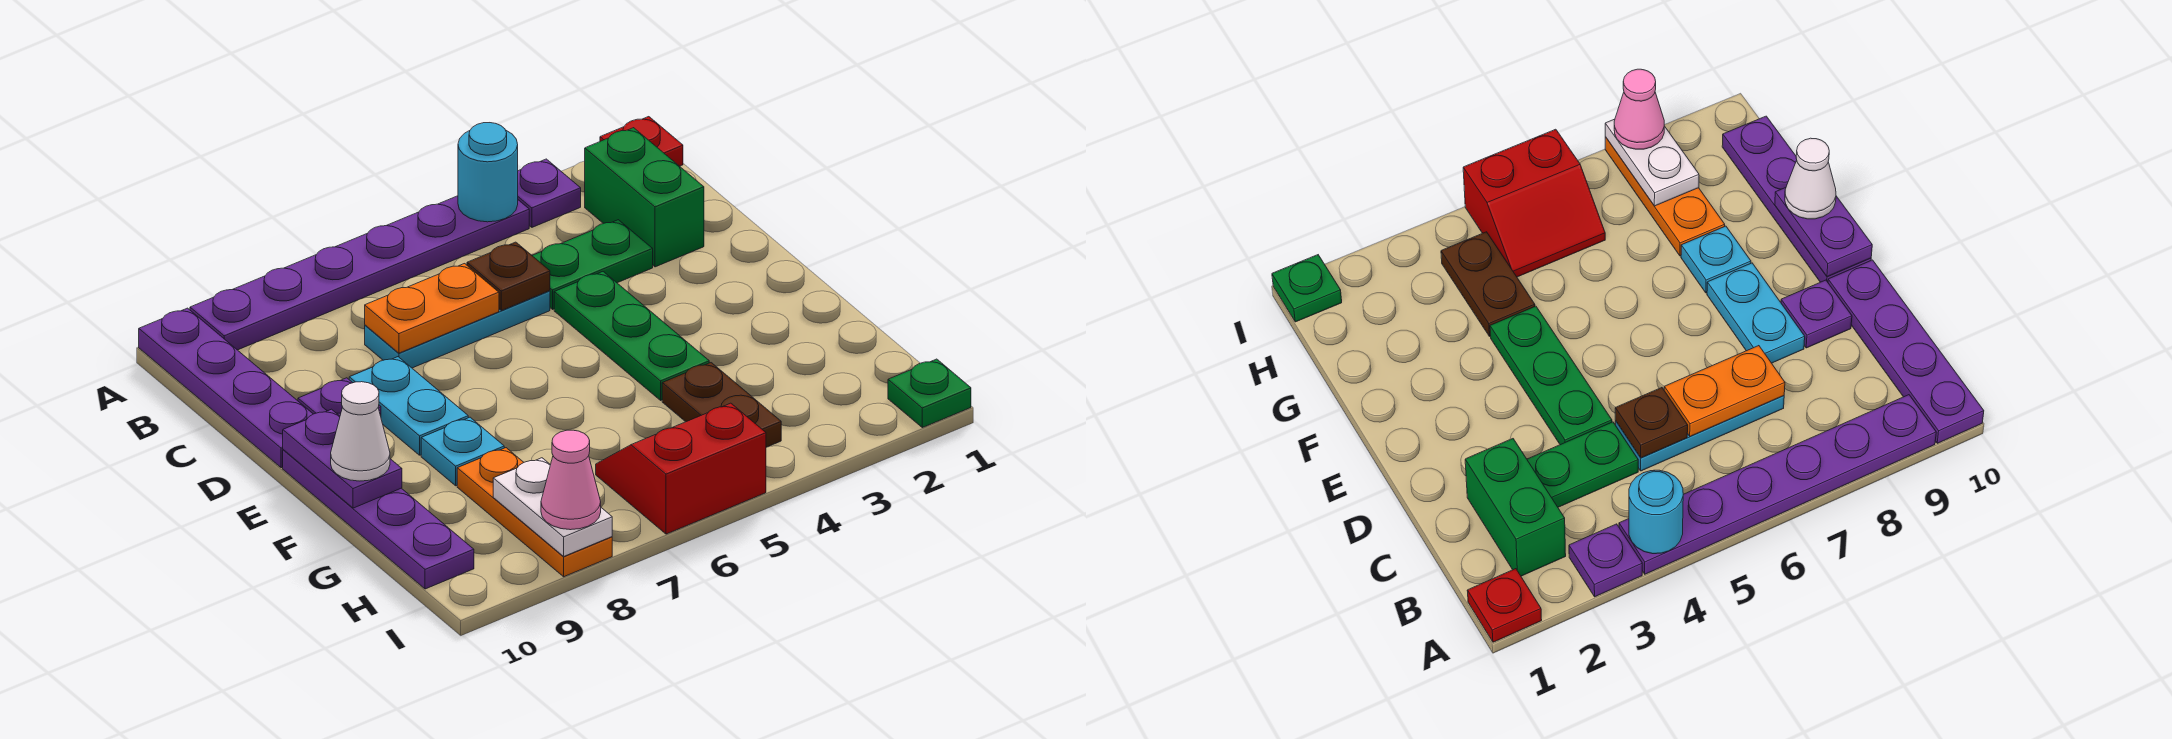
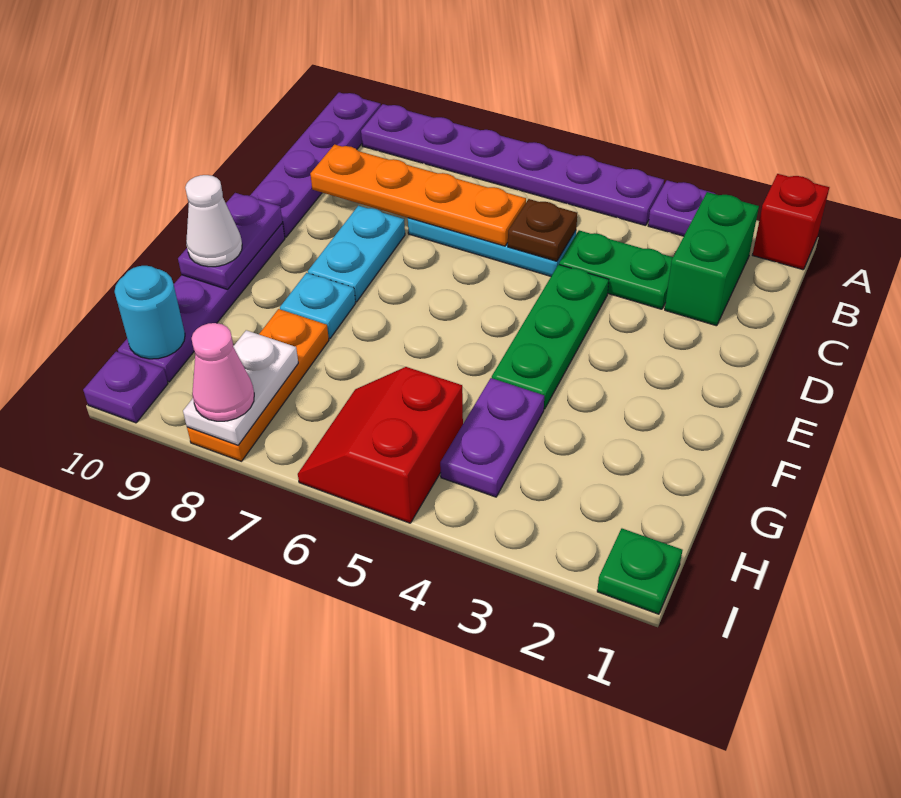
red 1x1 plate [600,117,683,166] -> red 1x1 brick [753,174,829,270]
cyan 1x1 round brick [458,123,518,222] -> cyan 1x1 round brick moved to [115,266,185,359]
orange 1x2 plate [365,264,499,353] -> orange 1x4 plate [310,144,526,246]
purple 1x1 plate [298,378,381,416] -> purple 1x1 plate moved to [83,352,168,423]
brown 1x2 plate [662,363,781,447] -> purple 1x2 plate [440,378,544,497]
red 2x2 slope [596,403,766,534] -> red 2x2 slope turned to [298,367,463,523]

